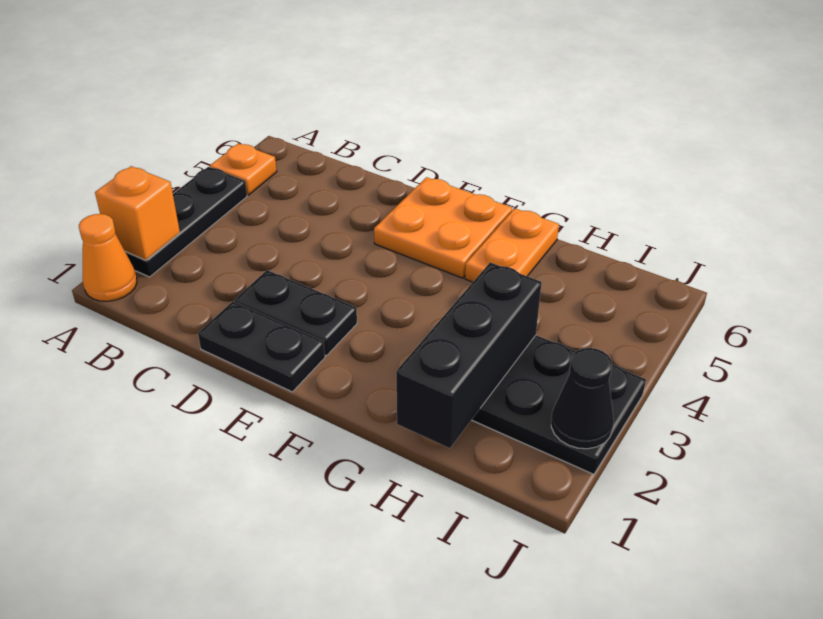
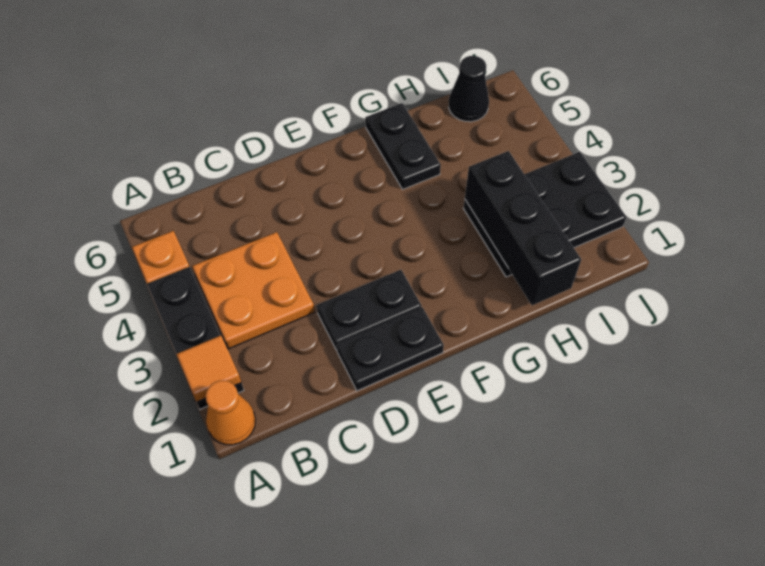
orange 1x1 brick [95,166,180,260] -> orange 1x1 tile [176,335,242,402]
orange 2x2 plate [374,177,512,278] -> orange 2x2 plate moved to [192,232,315,349]
orange 1x2 plate [465,208,559,282] -> black 1x2 plate [365,103,441,189]
black 1x1 cone [551,348,614,449] -> black 1x1 cone moved to [449,56,489,122]

